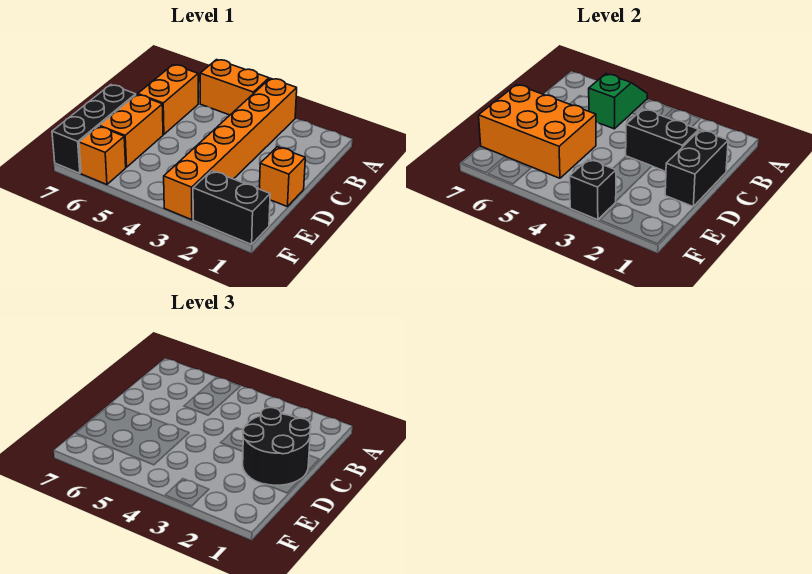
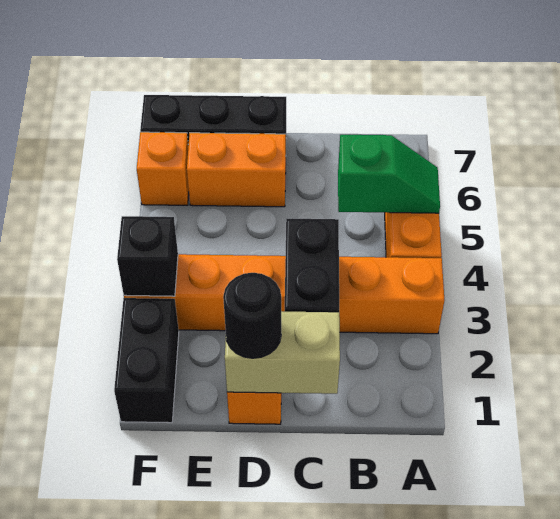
orange 1x2 brick [138,65,198,134] -> none
black 1x2 brick [665,130,728,206] -> tan 1x2 brick [225,311,340,394]
black 2x2 round brick [243,408,311,485] -> black 1x1 round brick [223,273,281,358]
orange 2x3 brick [479,85,596,178] -> none

